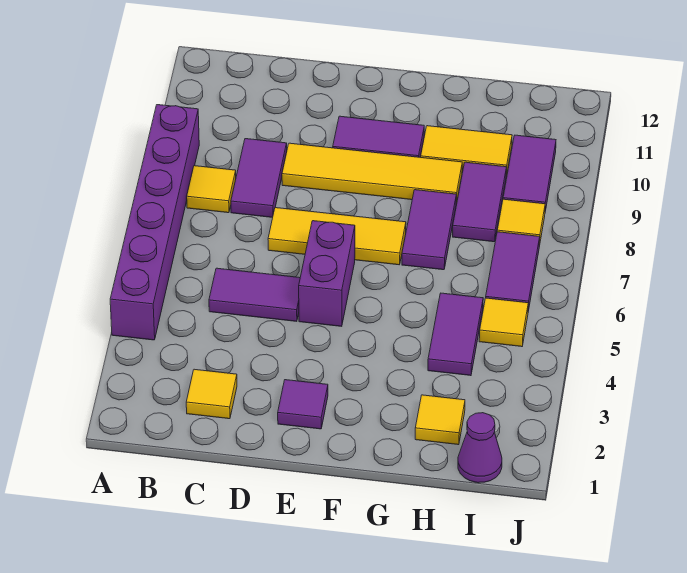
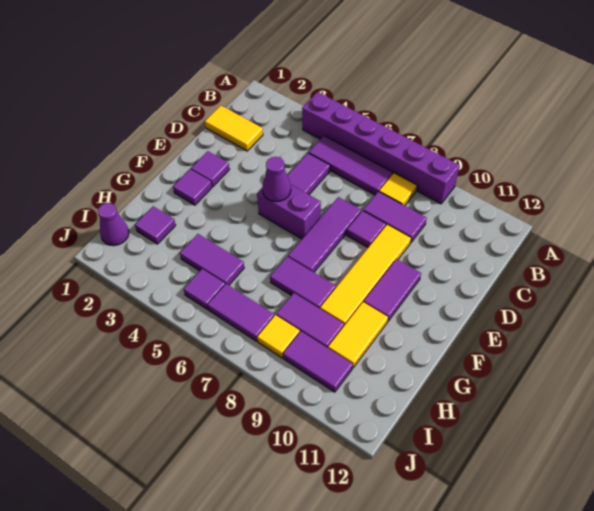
none -> purple 1x3 tile [309,136,393,195]
yellow 1x1 tile [186,369,237,419] -> yellow 1x2 tile [205,106,263,151]
yellow 1x3 tile [268,208,406,265] -> purple 1x3 tile [288,197,361,272]
none -> purple 1x1 tile [347,211,386,248]
none -> purple 1x1 cone [262,157,291,202]
none -> purple 1x1 tile [173,169,212,205]
yellow 1x1 tile [415,395,465,445] -> purple 1x1 tile [135,206,176,244]
yellow 1x1 tile [479,298,528,347] -> purple 1x1 tile [184,269,225,309]

